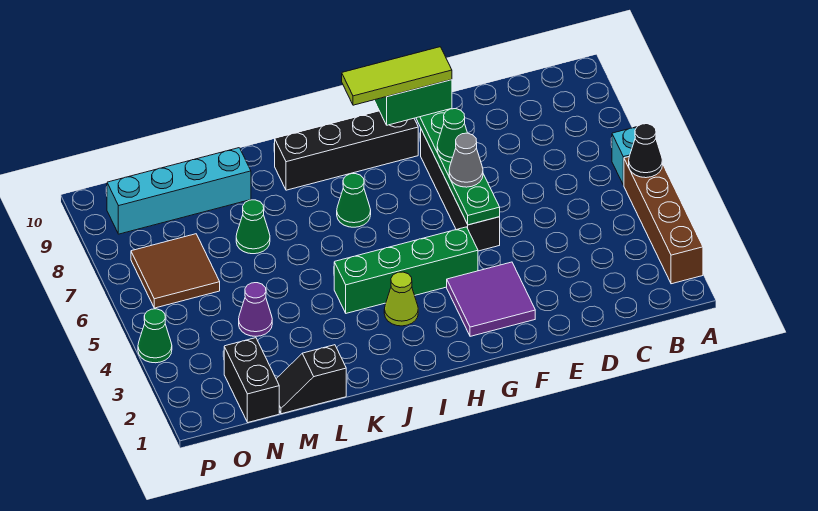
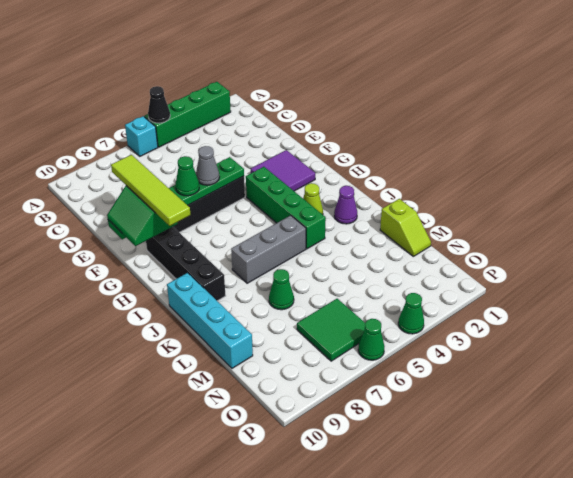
brown 1x4 brick [624,157,703,284] -> green 1x4 brick [144,82,231,147]
lime 1x3 tile [342,47,452,105] -> lime 1x4 tile [111,155,191,226]
green 1x1 cone [337,174,371,227] -> green 1x1 cone moved to [358,319,385,360]
none -> grey 1x3 brick [231,215,306,283]
black 1x2 slope [276,345,346,414] -> lime 1x2 slope [380,199,431,256]
cyan 1x4 brick [107,148,251,234] -> cyan 1x4 brick moved to [167,273,253,368]
purple 1x1 cone [239,283,272,336] -> purple 1x1 cone moved to [334,186,357,224]
black 1x2 brick [224,338,279,422] -> none
brown 2x2 tile [131,234,220,308] -> green 2x2 tile [297,299,365,361]

